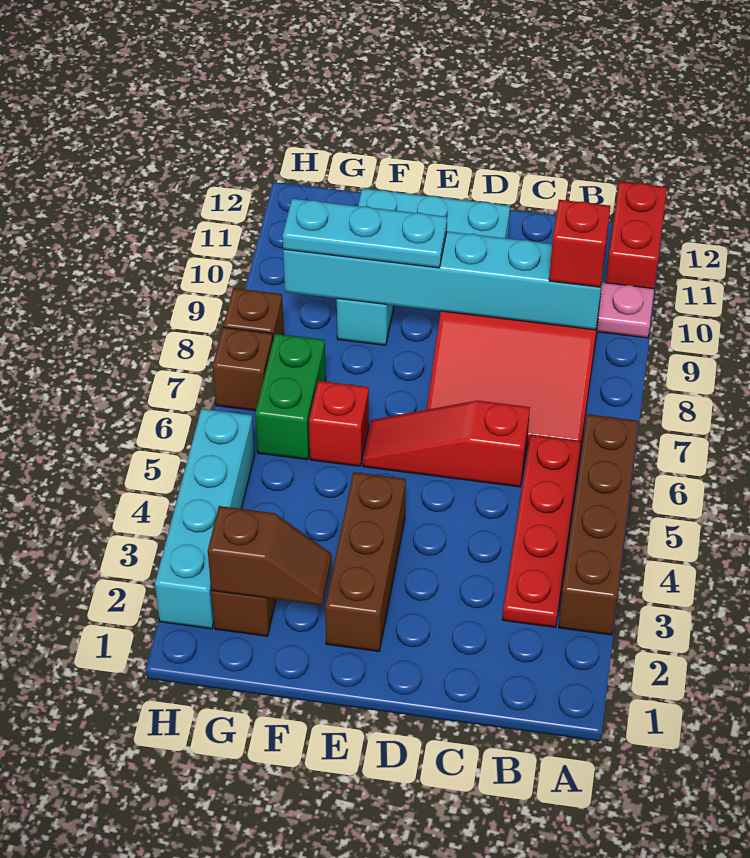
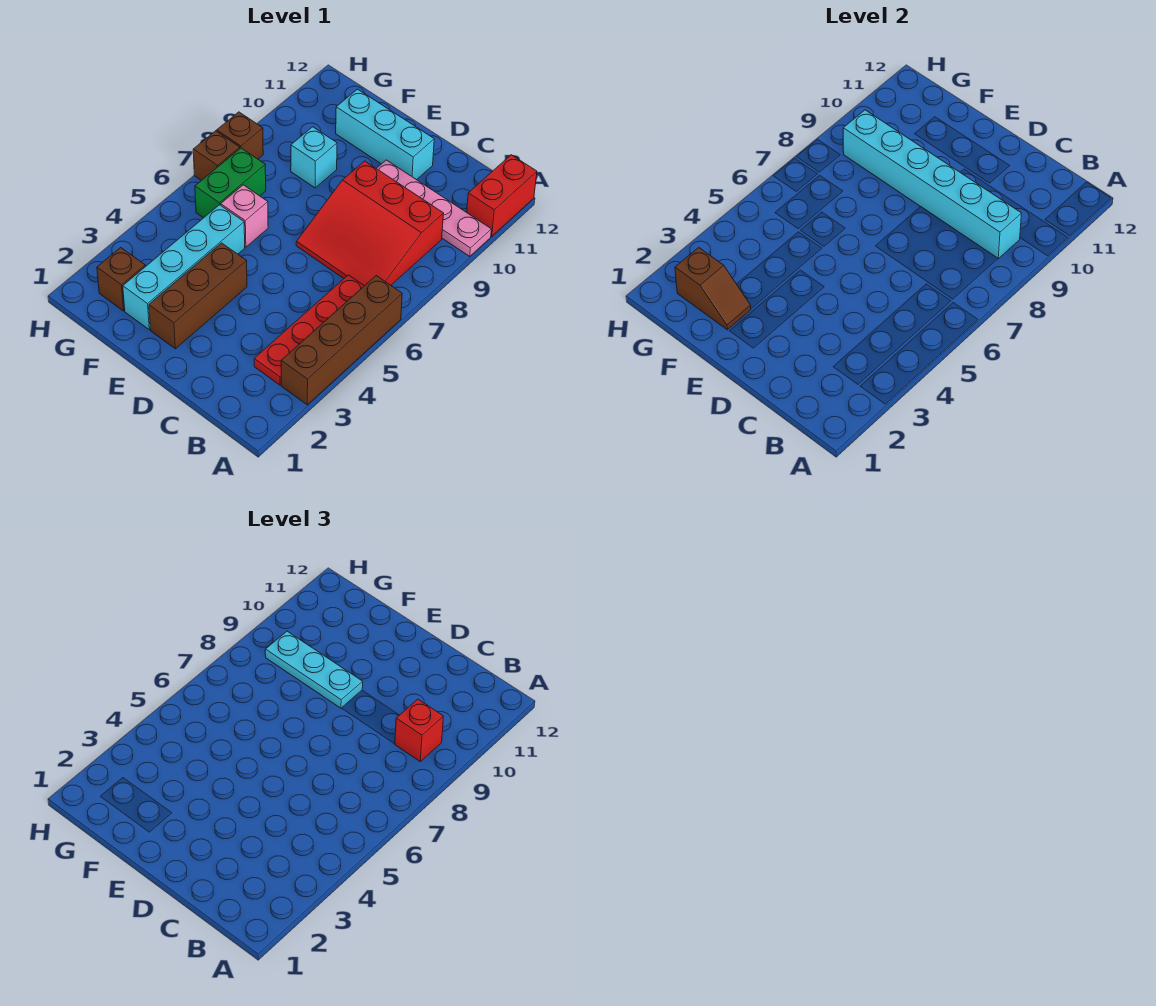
red 1x3 slope [363,401,530,487] -> none
red 1x1 brick [309,381,369,466] -> pink 1x1 brick [221,185,268,247]
cyan 1x4 brick [155,409,255,629] -> cyan 1x4 brick moved to [123,205,245,330]

